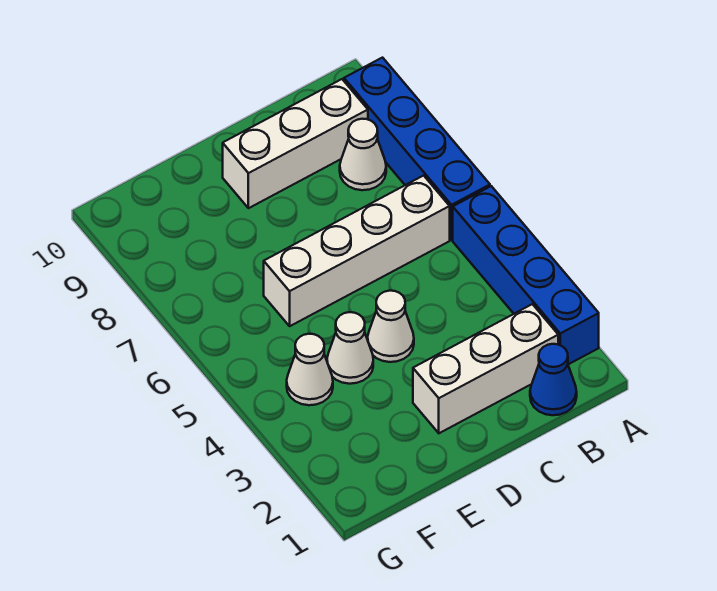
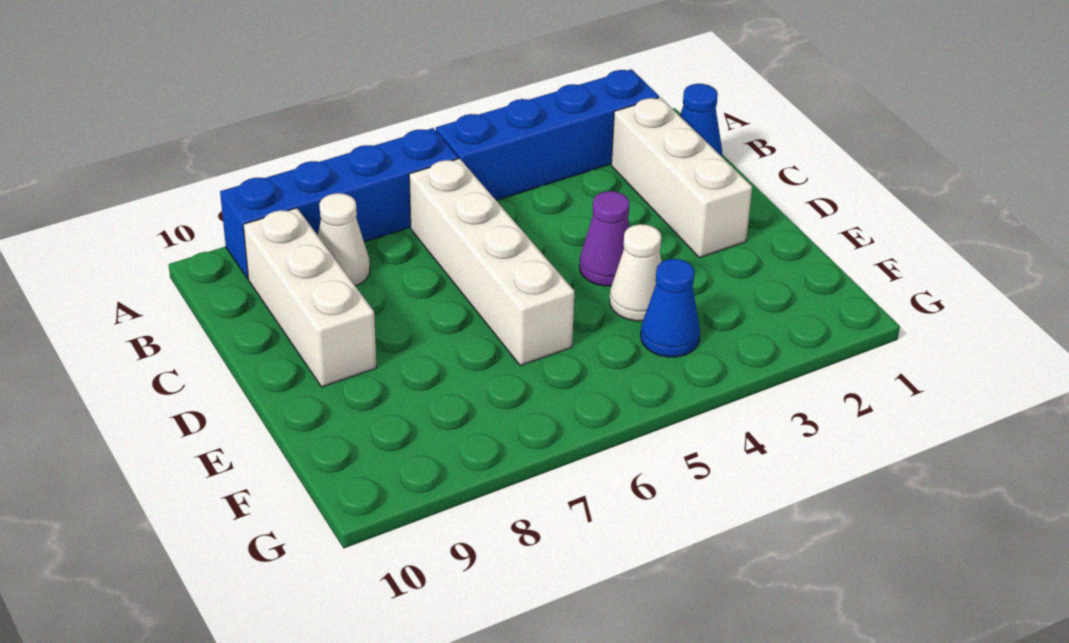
white 1x1 cone [368,291,414,362] -> purple 1x1 cone [580,191,630,286]
white 1x1 cone [287,334,333,405] -> blue 1x1 cone [641,259,700,357]

